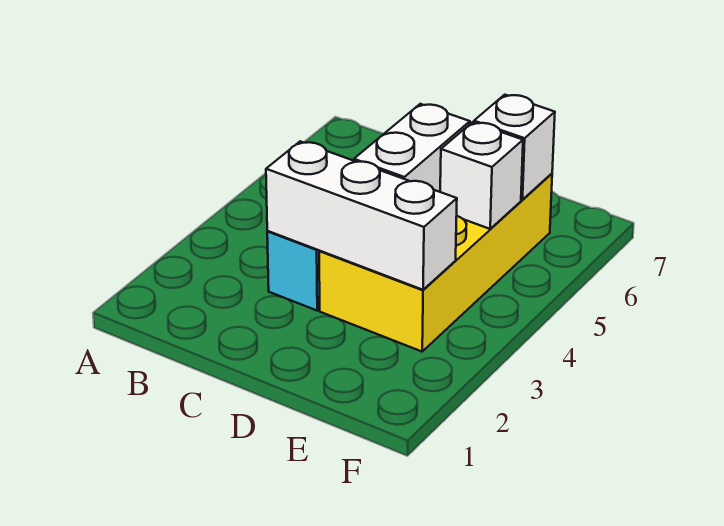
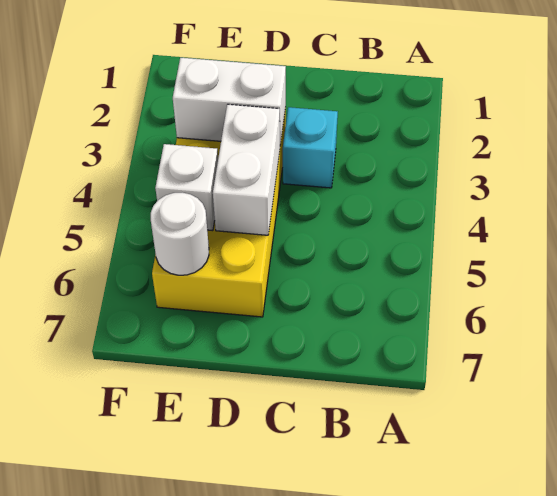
white 1x3 brick [266,141,457,290] -> white 1x2 brick [173,58,286,144]
white 1x1 brick [474,95,555,200] -> white 1x1 round brick [151,193,209,275]

